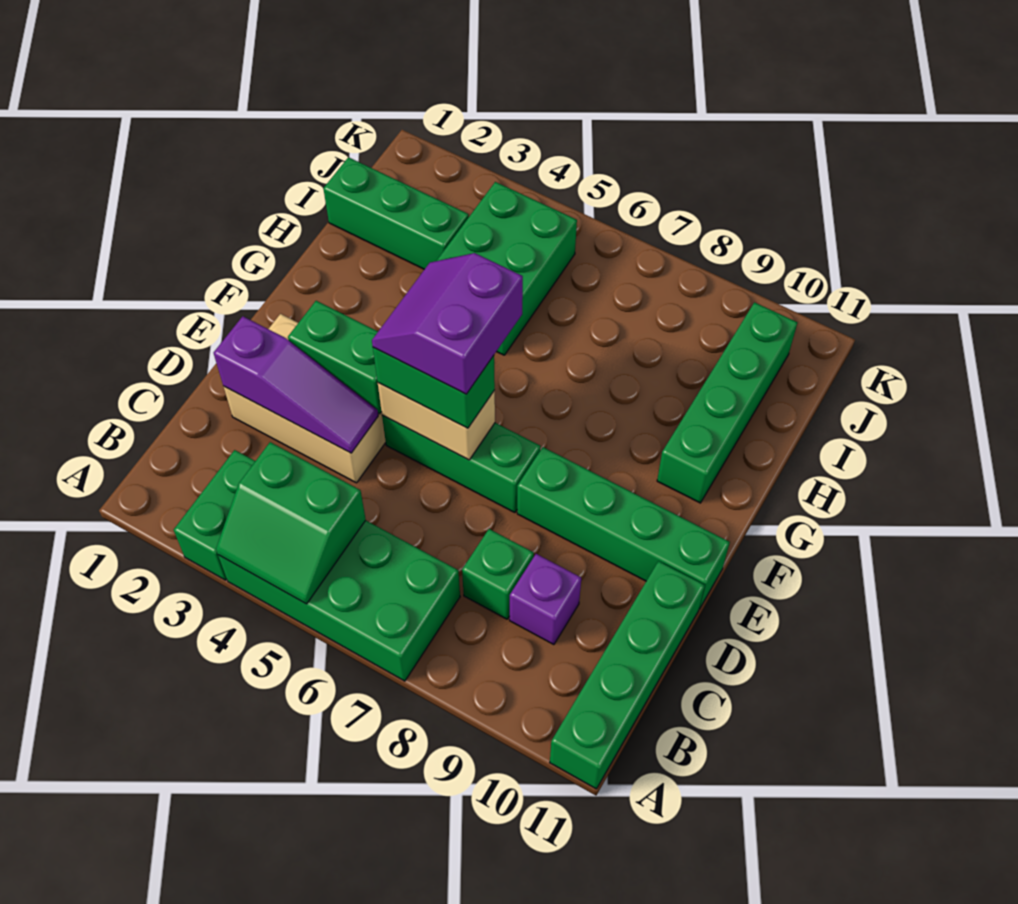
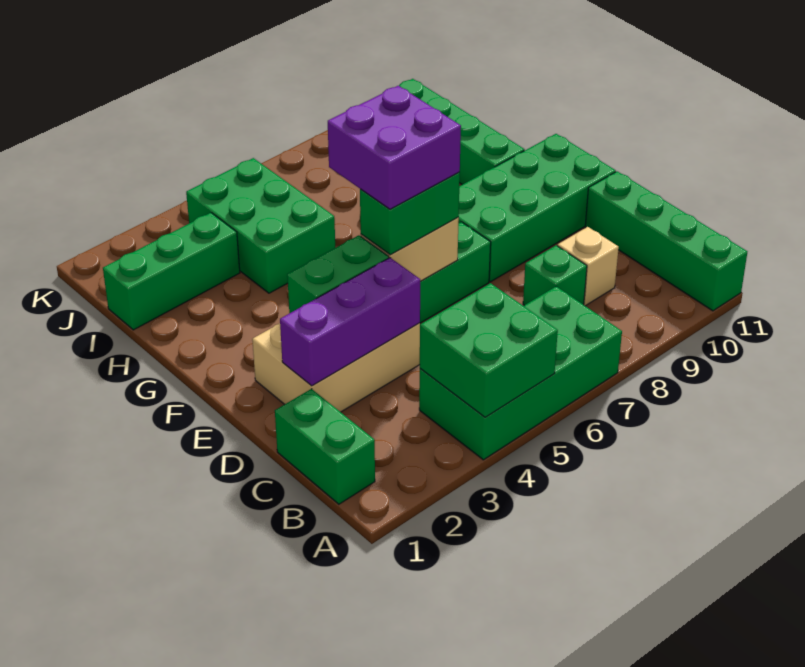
green 1x2 brick [174,450,255,580] -> green 1x2 brick moved to [275,389,375,504]
green 2x2 slope [216,442,366,604] -> green 2x2 brick [420,283,558,417]
purple 1x1 brick [510,554,581,645] -> tan 1x1 brick [558,227,619,306]
purple 1x3 slope [214,316,378,453] -> purple 1x3 brick [280,258,421,386]
purple 2x2 slope [372,253,523,394] -> purple 2x2 brick [328,86,461,209]
green 1x4 brick [517,447,730,609] -> green 2x4 brick [458,134,616,282]

